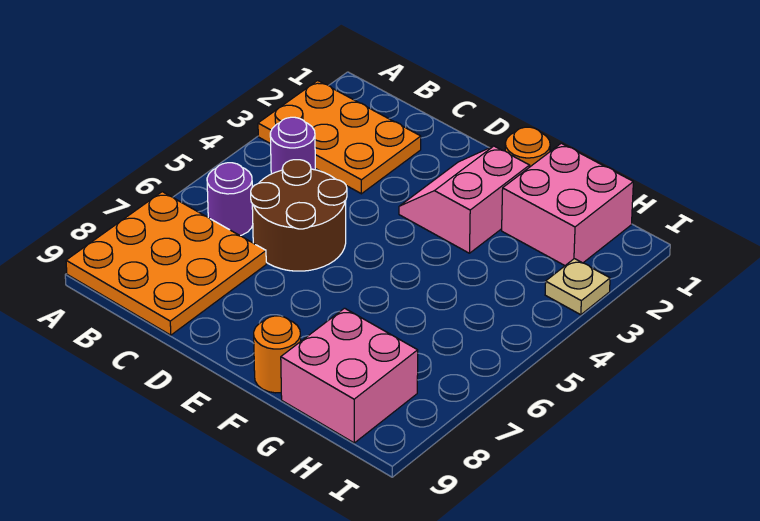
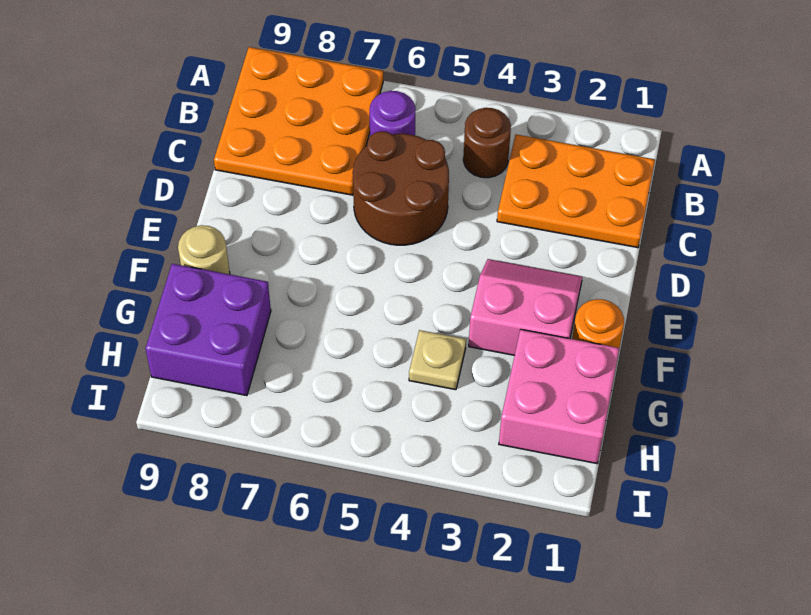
orange 2x3 plate [258,81,421,194] -> orange 2x3 plate turned to [497,135,655,248]
purple 1x1 round brick [270,117,315,174] -> brown 1x1 round brick [463,108,511,178]
orange 1x1 round brick [254,316,301,393] -> tan 1x1 round brick [178,225,230,274]
pink 2x2 brick [281,308,418,443] -> purple 2x2 brick [145,264,271,396]
tan 1x1 plate [545,259,610,315] -> tan 1x1 plate moved to [409,330,466,390]

